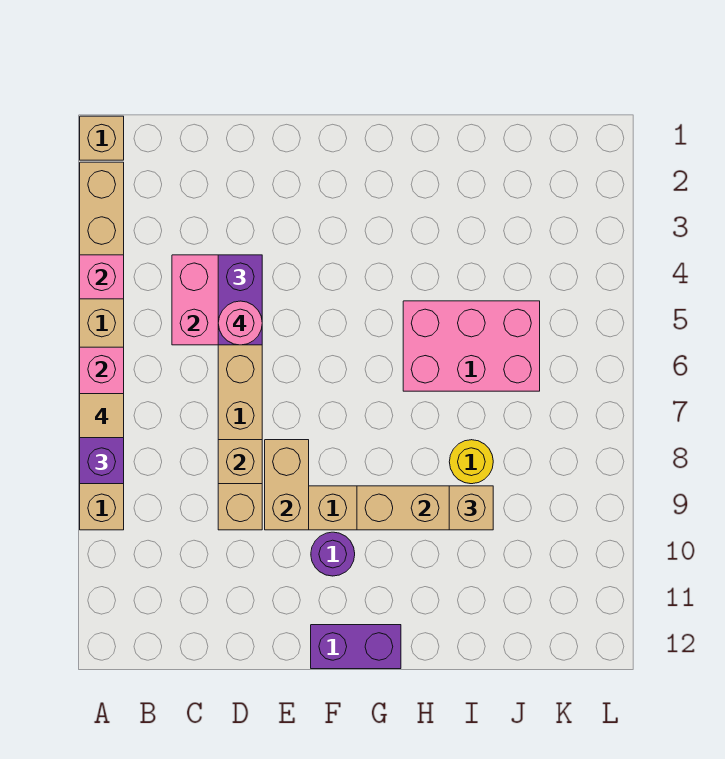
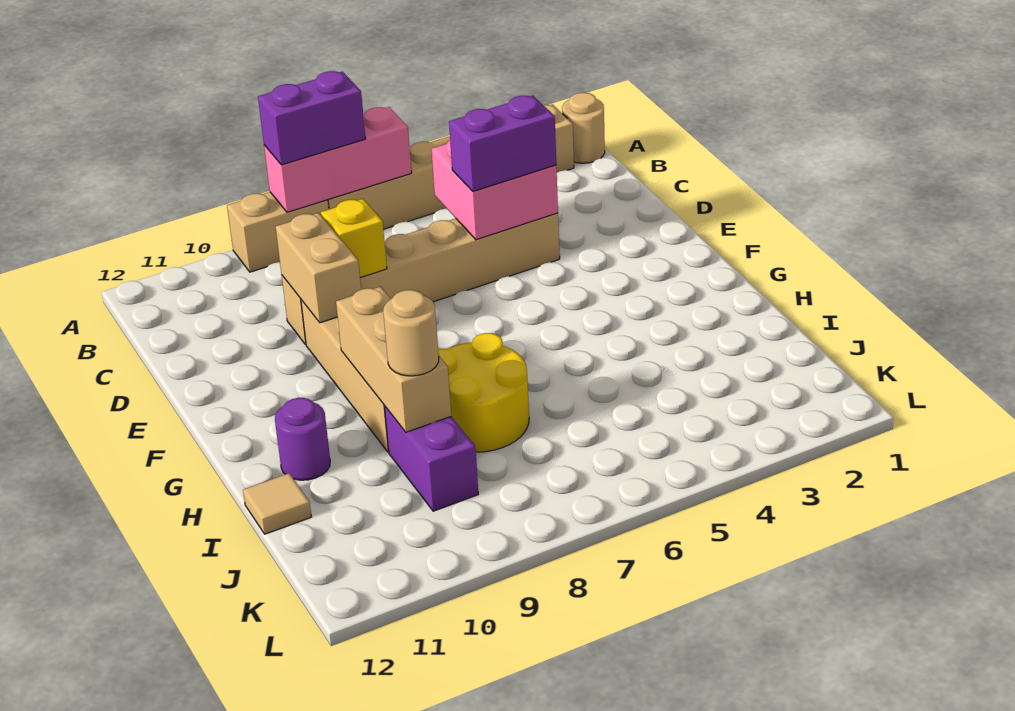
tan 1x1 brick [80,116,124,160] -> tan 1x1 round brick [562,93,605,163]
pink 1x1 brick [80,255,124,299] -> none
tan 1x1 tile [80,394,124,438] -> tan 1x1 tile moved to [243,473,311,534]
pink 1x1 round brick [218,301,262,345] -> none
tan 1x1 brick [218,440,262,484] -> yellow 1x1 brick [321,199,387,278]
tan 1x2 brick [265,440,309,530] -> tan 1x2 brick turned to [276,213,361,323]
purple 1x1 round brick [311,532,355,576] -> purple 1x1 round brick moved to [275,398,330,480]
purple 1x2 brick [311,625,401,669] -> purple 1x2 brick moved to [384,406,478,511]
pink 2x3 brick [403,301,540,391] -> none
yellow 1x1 round brick [449,440,493,484] -> yellow 2x2 round brick [438,333,529,452]
tan 1x1 brick [449,486,493,530] -> tan 1x1 round brick [383,290,439,376]

